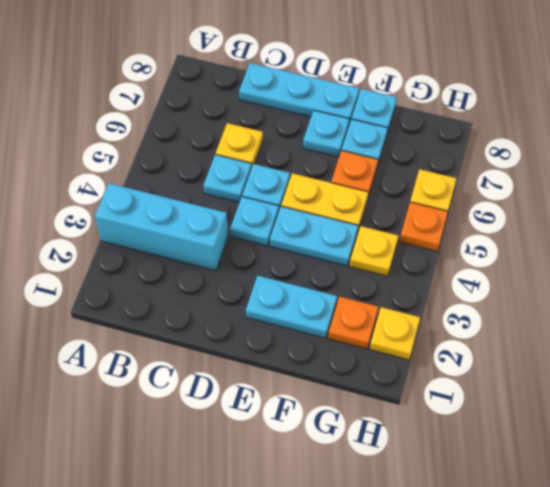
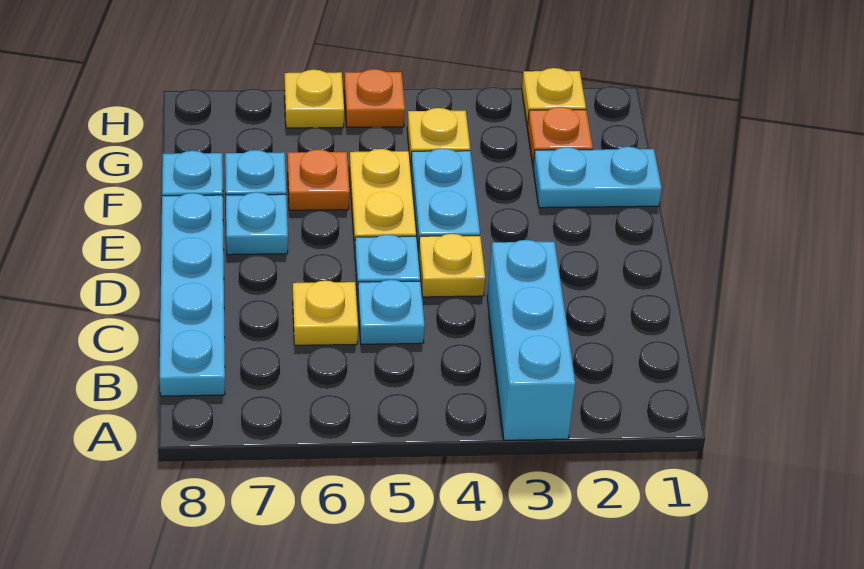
cyan 1x3 plate [239,63,359,125] -> cyan 1x4 plate [160,193,225,396]
cyan 1x1 plate [230,197,279,246] -> yellow 1x1 plate [419,234,485,297]
cyan 1x2 plate [246,276,337,338] -> cyan 1x2 plate turned to [533,147,662,208]

